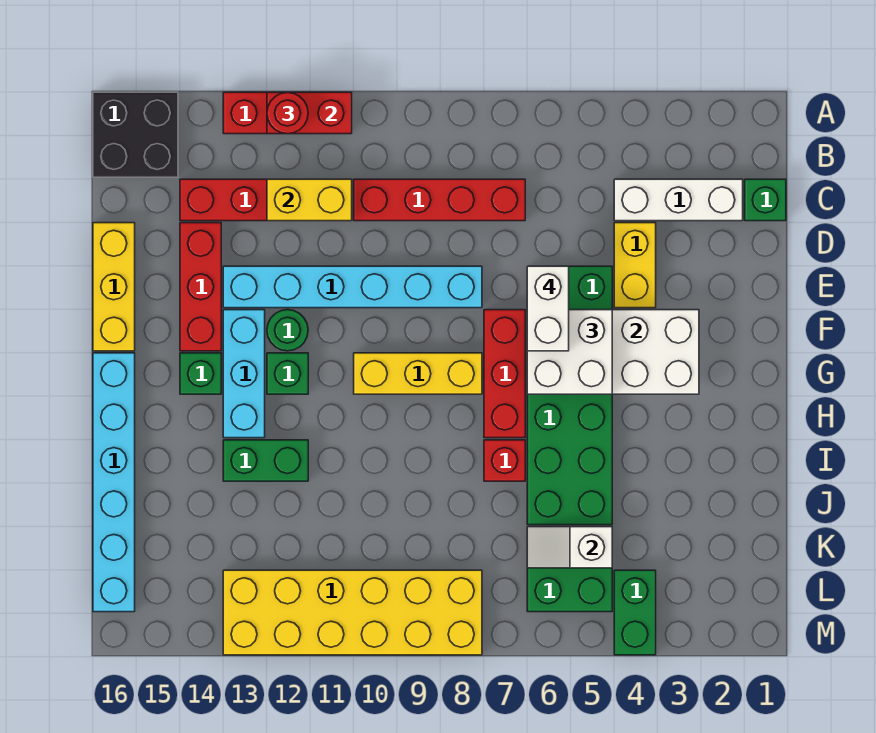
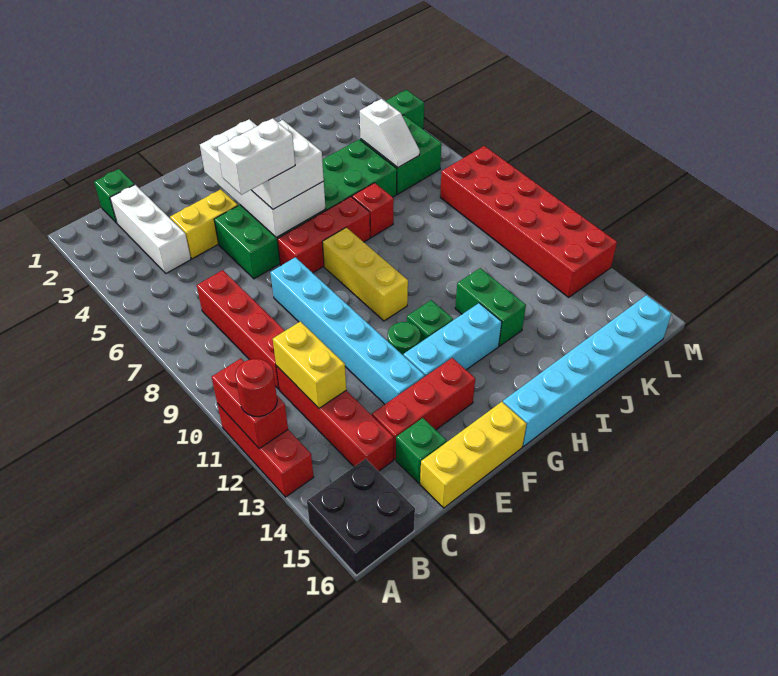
green 1x1 brick [180,353,221,394] -> green 1x1 brick moved to [396,418,447,483]
yellow 2x6 brick [223,570,482,655] -> red 2x6 brick [440,146,617,297]

